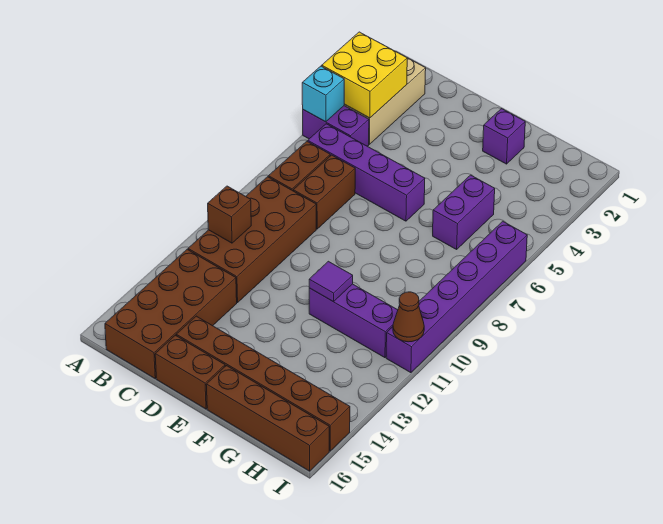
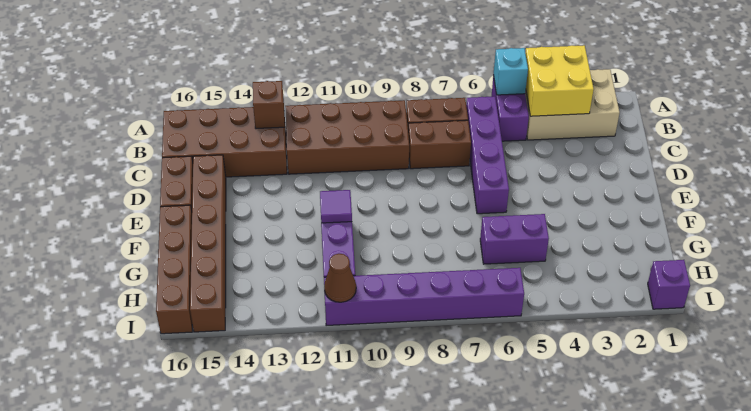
brown 1x1 brick [208,186,251,243] -> brown 1x1 brick moved to [253,81,285,129]
purple 1x1 brick [483,109,525,164] -> purple 1x1 brick moved to [648,260,690,309]

